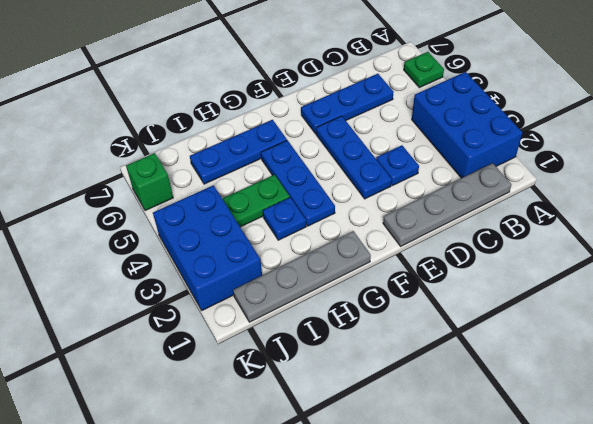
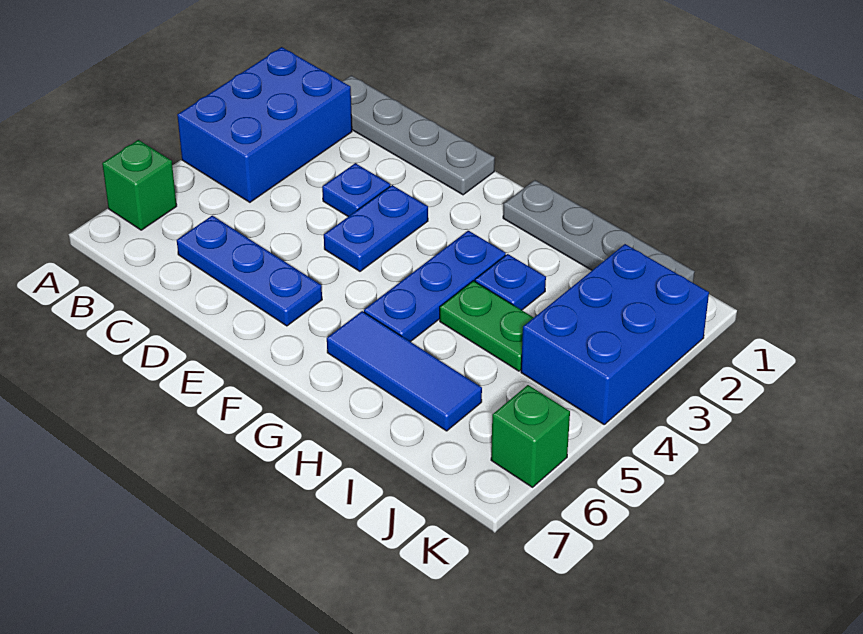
green 1x1 plate [404,52,444,88] -> green 1x1 brick [102,140,177,230]
blue 1x3 plate [316,116,392,199] -> blue 1x2 plate [324,185,428,271]
blue 1x3 plate [190,120,287,184] -> blue 1x3 tile [327,311,482,431]

